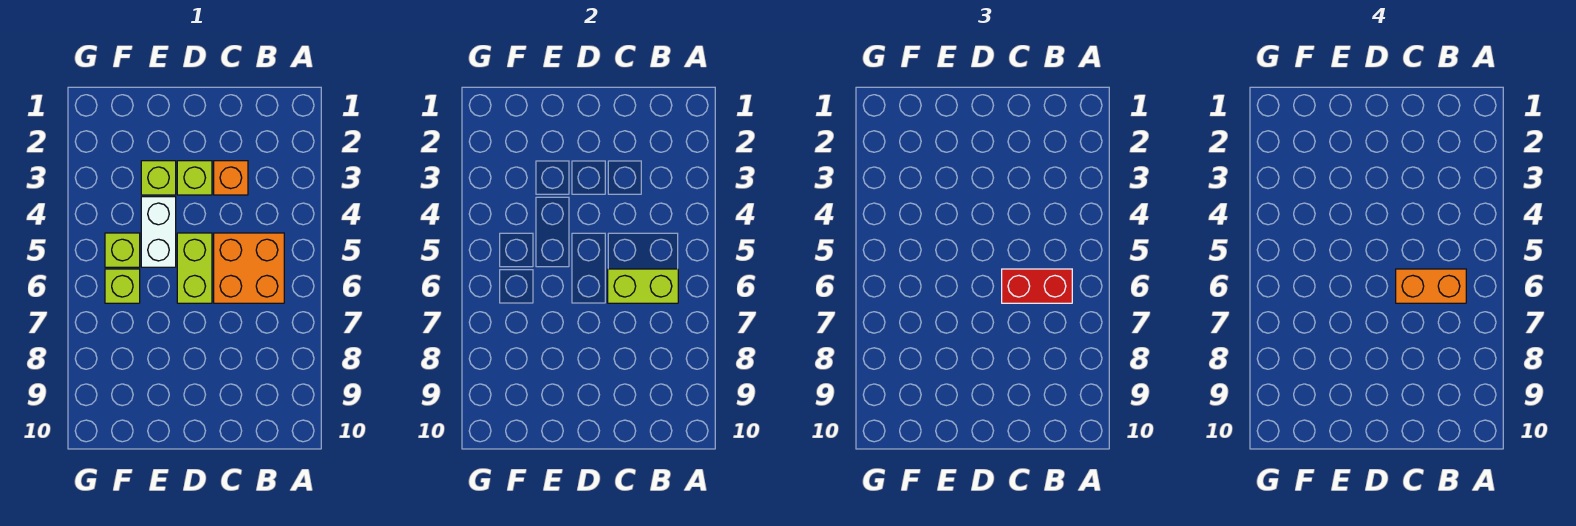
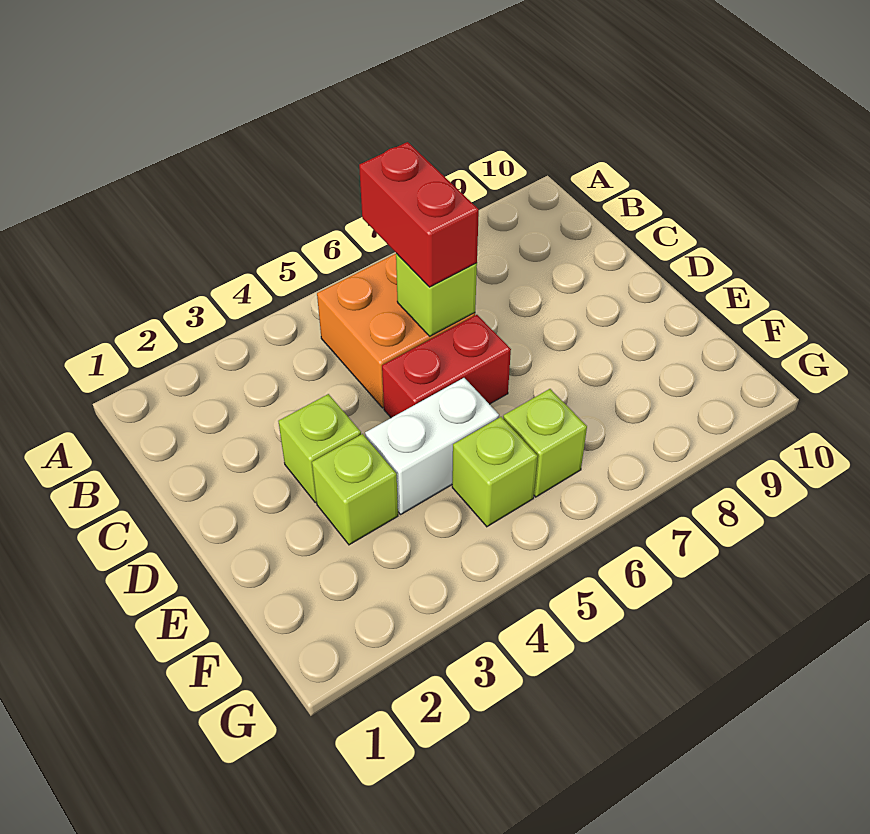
lime 1x2 brick [608,269,678,303] -> lime 1x1 brick [396,253,477,336]
orange 1x2 brick [1396,269,1466,303] -> none
orange 1x1 brick [214,161,248,195] -> none
lime 1x2 brick [177,233,212,303] -> red 1x2 brick [382,315,511,418]

